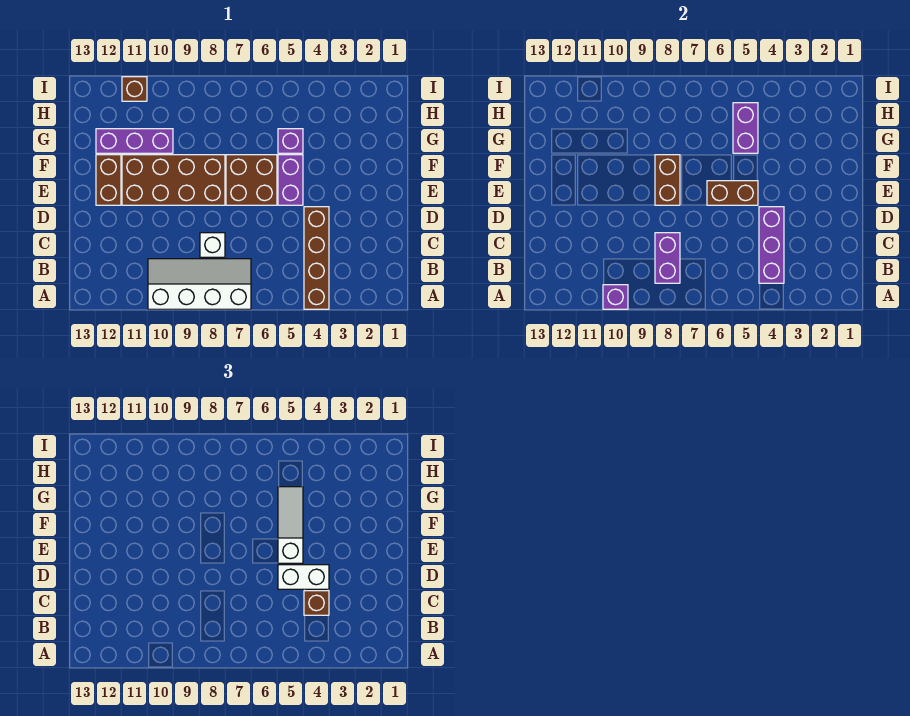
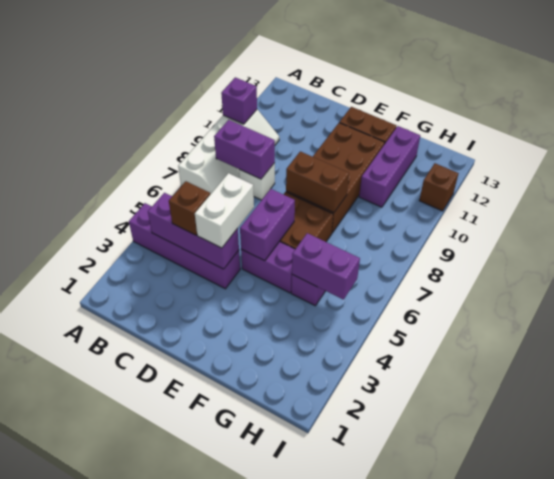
brown 1x4 brick [304,207,329,309] -> purple 1x4 brick [129,203,240,289]
brown 1x2 brick [707,181,758,205] -> purple 1x2 brick [240,189,295,261]
white 1x3 slope [278,487,303,563] -> none

